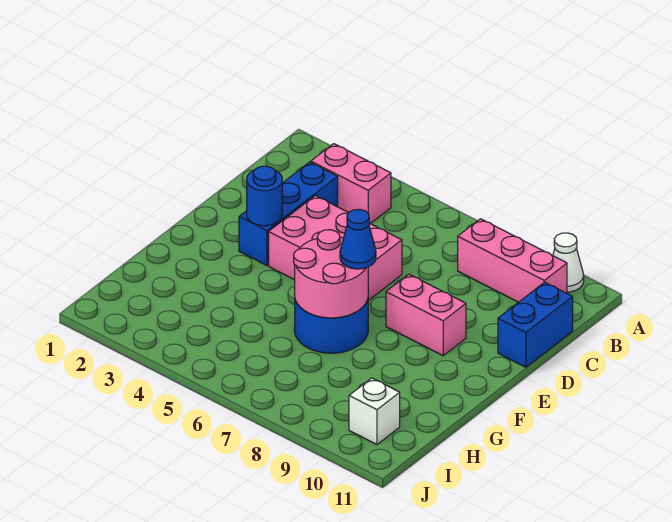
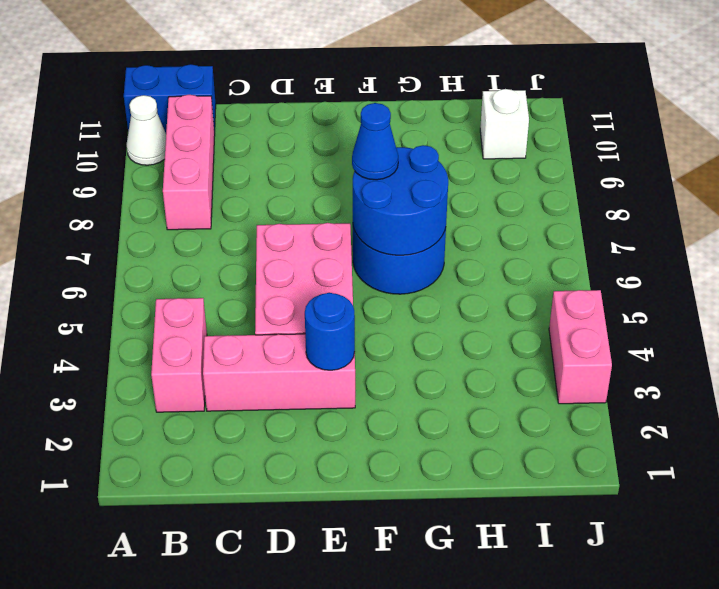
blue 1x3 brick [239,162,338,265] -> pink 1x3 brick [203,334,355,411]
blue 1x2 brick [498,282,573,367] -> blue 1x2 brick moved to [124,64,216,133]
pink 1x2 brick [386,274,466,356] -> pink 1x2 brick moved to [549,290,612,404]
pink 2x2 round brick [294,230,368,318] -> blue 2x2 round brick [353,145,448,255]

